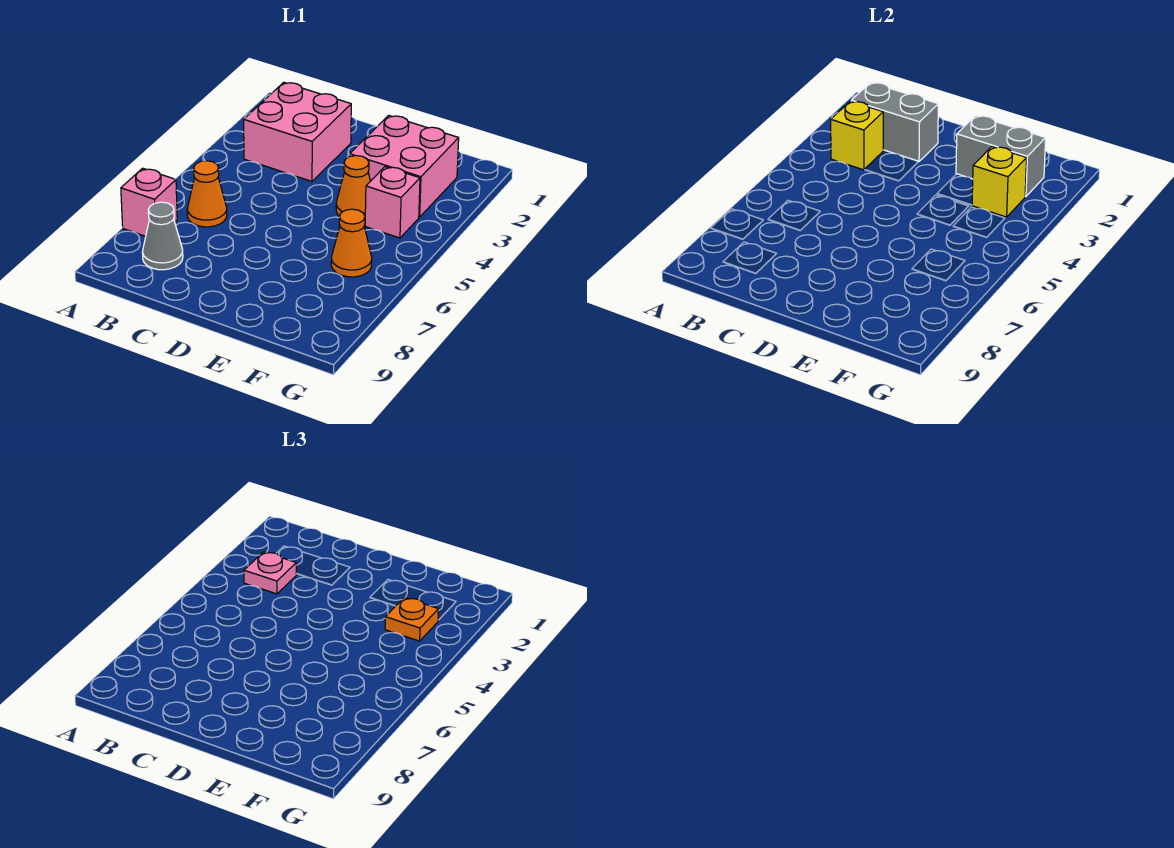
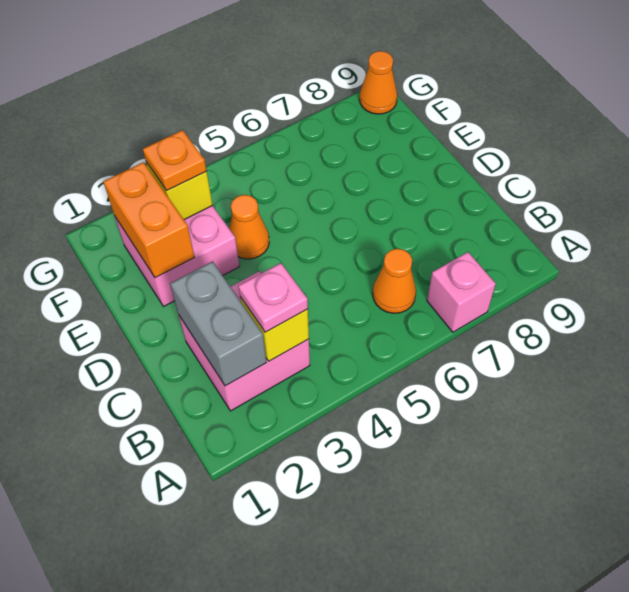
grey 1x1 cone [142,202,183,270] -> none
grey 1x2 brick [956,115,1046,197] -> orange 1x2 brick [103,162,194,278]
pink 1x1 brick [365,167,420,238] -> none
orange 1x1 cone [331,209,372,277] -> orange 1x1 cone moved to [360,51,397,114]

